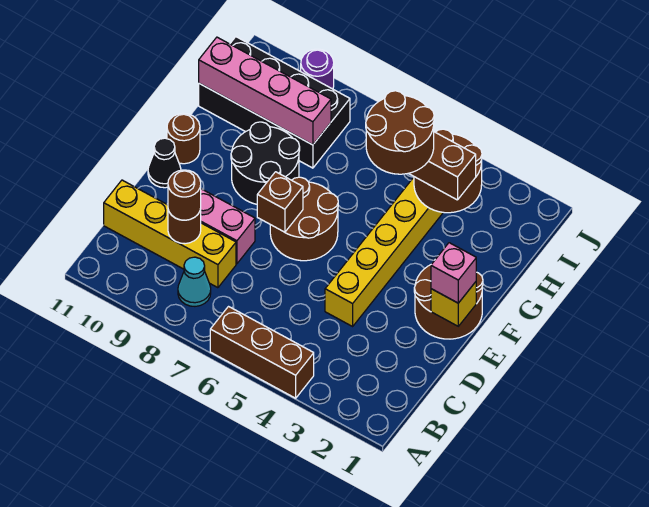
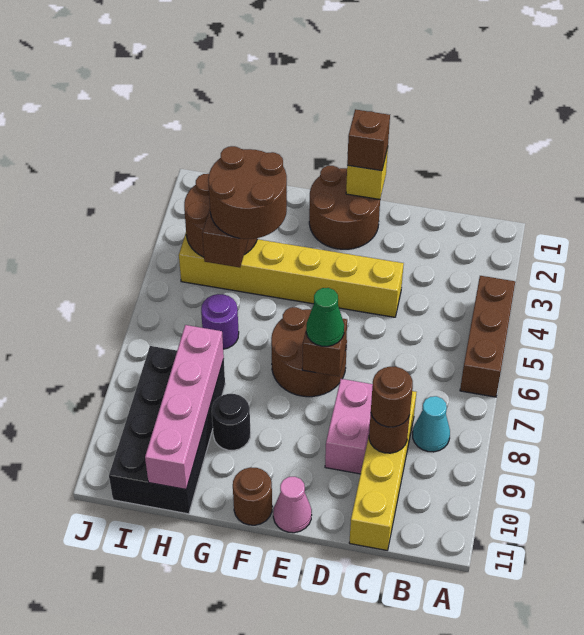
pink 1x1 brick [431,243,476,303] -> brown 1x1 brick [347,109,390,171]
none -> green 1x1 cone [306,288,344,346]
black 1x1 cone [148,138,181,188] -> pink 1x1 cone [273,477,312,533]
black 2x2 round brick [231,122,300,204] -> black 1x1 round brick [212,394,251,450]
purple 1x1 round brick [301,49,334,89] -> purple 1x1 round brick moved to [201,294,239,349]

